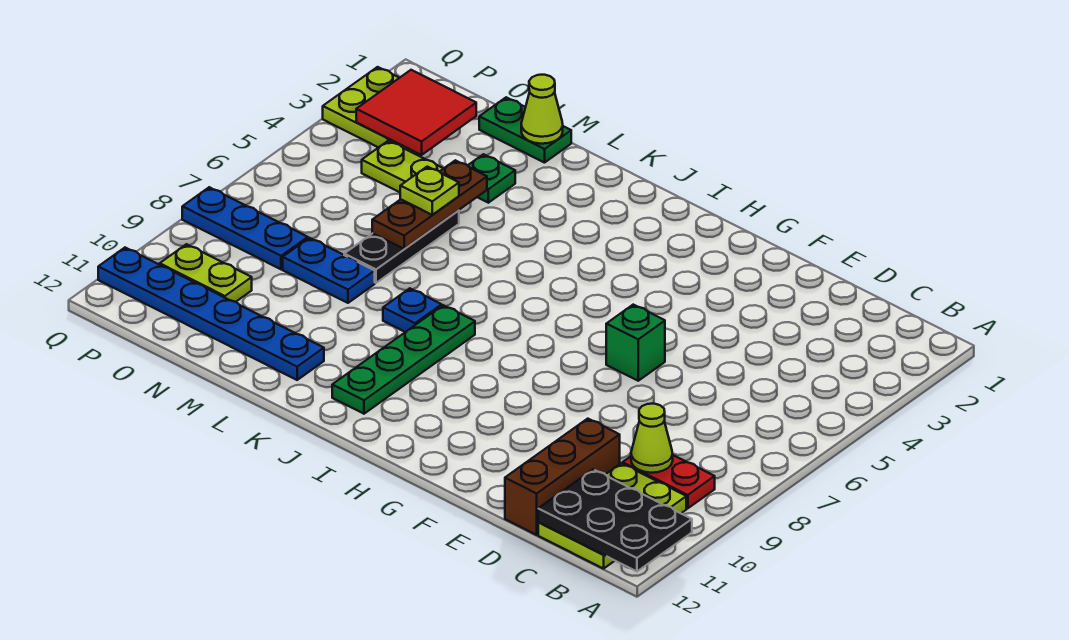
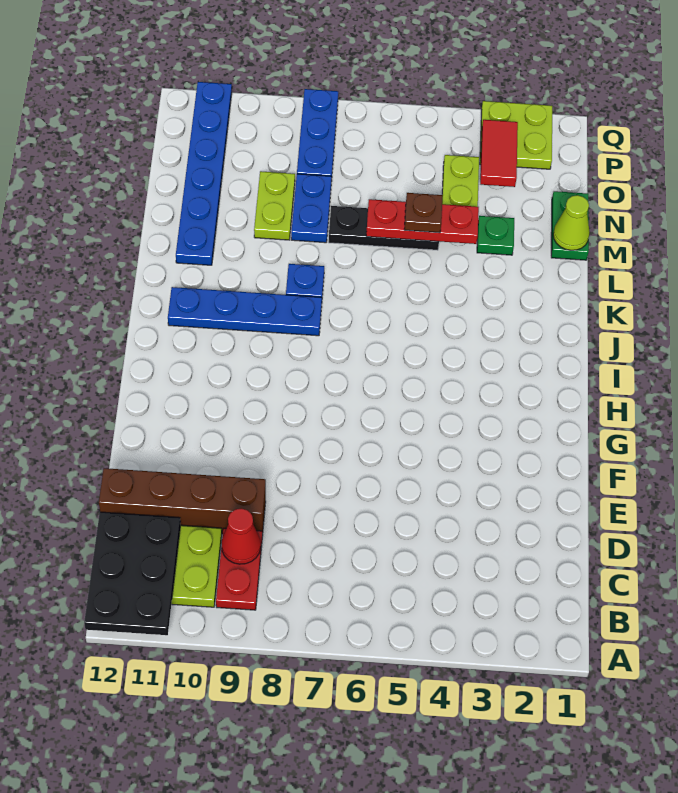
lime 1x1 cone [631,404,673,473] -> red 1x1 cone [221,508,261,564]
brown 1x3 brick [505,419,620,535] -> brown 1x4 brick [99,468,266,536]
green 1x1 brick [606,305,665,381] -> none
green 1x4 plate [332,305,475,414] -> blue 1x4 plate [168,287,322,336]
brown 1x3 plate [372,160,487,249] -> red 1x3 plate [366,199,479,244]
lime 1x1 plate [400,167,459,215] -> brown 1x1 plate [404,193,443,233]
red 2x2 tile [356,70,476,155] -> red 1x2 tile [480,120,518,187]
lime 1x2 plate [160,244,252,302] -> lime 1x2 plate moved to [254,171,295,240]

